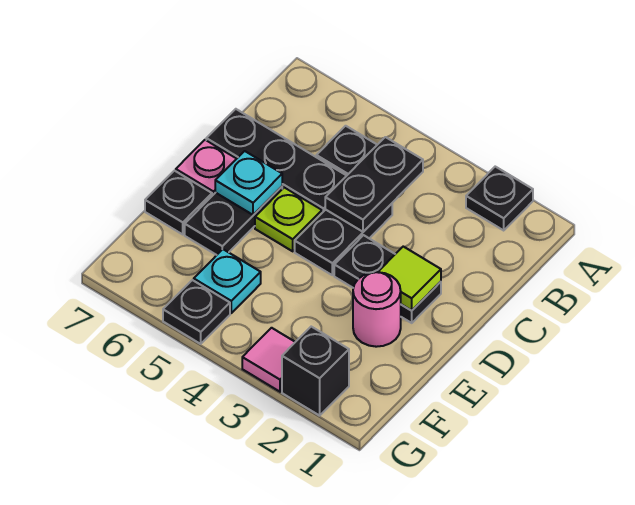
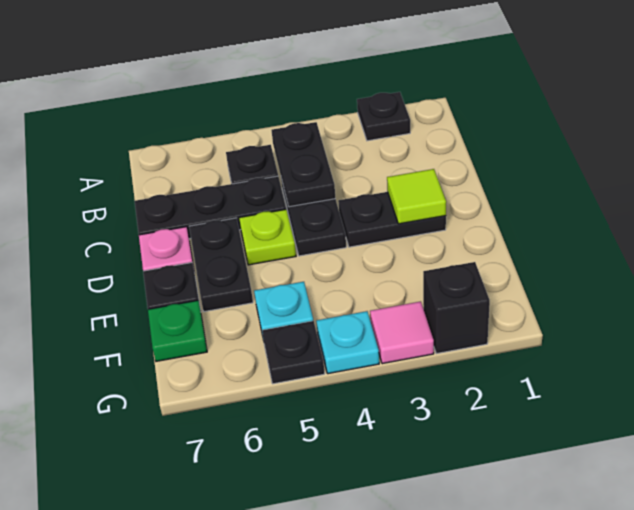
cyan 1x1 plate [215,151,282,215] -> cyan 1x1 plate moved to [316,311,379,374]
pink 1x1 round brick [353,272,401,347] -> none
none -> green 1x1 plate [148,300,207,361]

